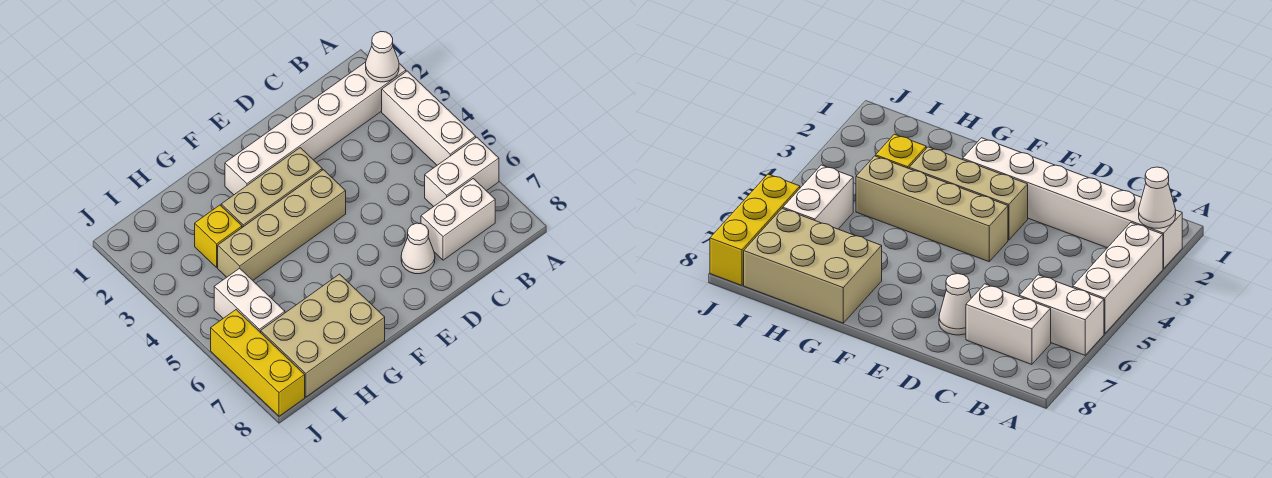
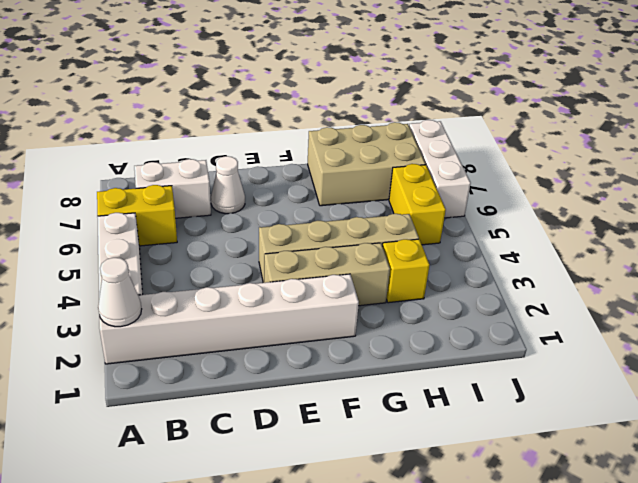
white 1x2 brick [425,137,499,207] -> yellow 1x2 brick [97,185,177,246]
white 1x2 brick [214,268,285,333] -> yellow 1x2 brick [389,164,446,245]
yellow 1x3 brick [211,310,305,416] -> white 1x3 brick [409,120,471,218]

